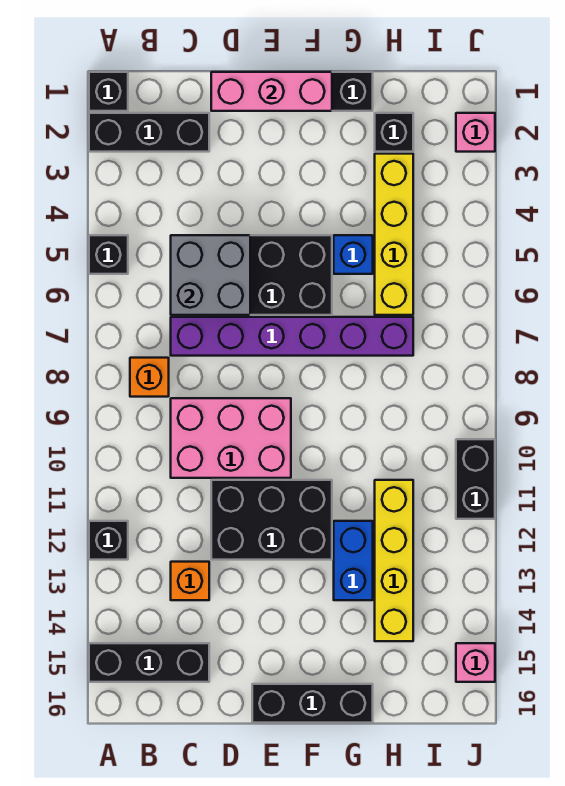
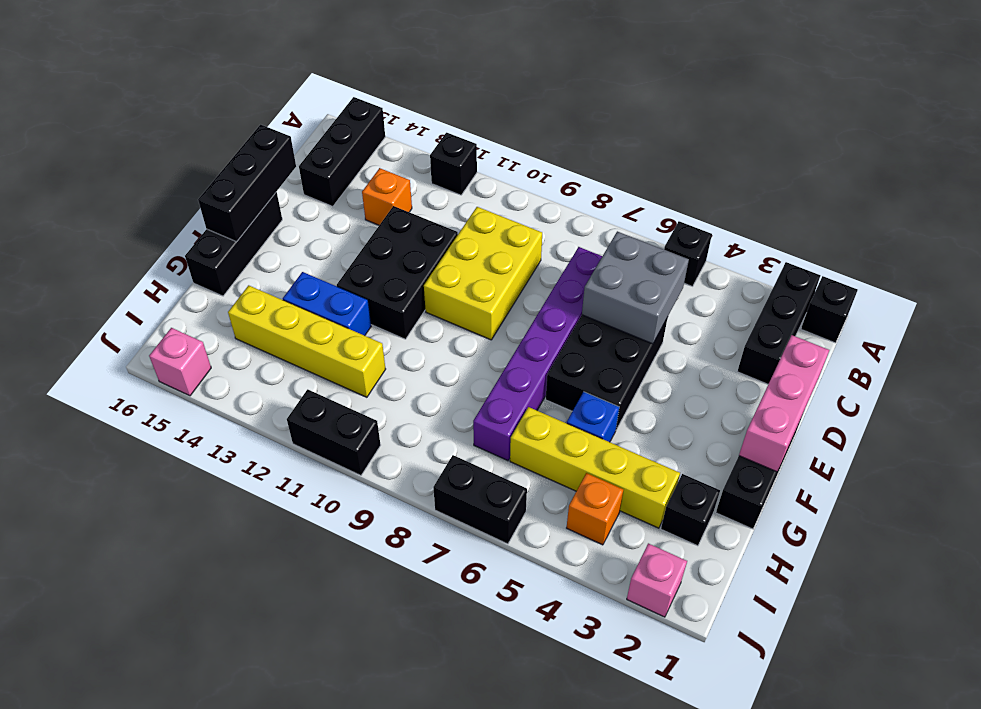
orange 1x1 brick [130,358,169,397] -> orange 1x1 brick moved to [567,473,623,545]
pink 2x3 brick [171,398,291,478] -> yellow 2x3 brick [424,207,542,340]
none -> black 1x3 brick [198,125,296,242]
none -> black 1x2 brick [433,455,527,544]

